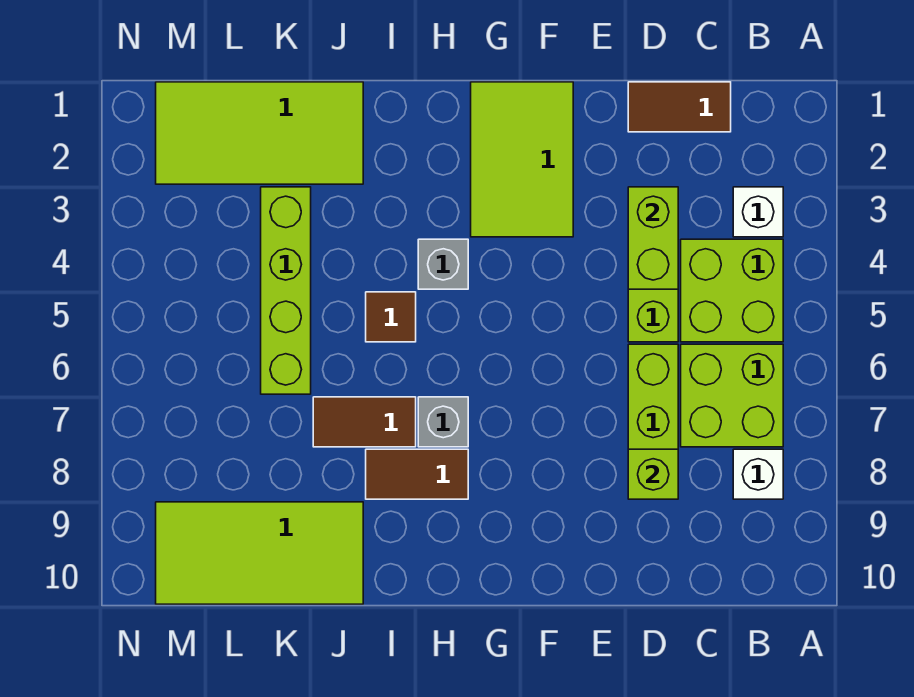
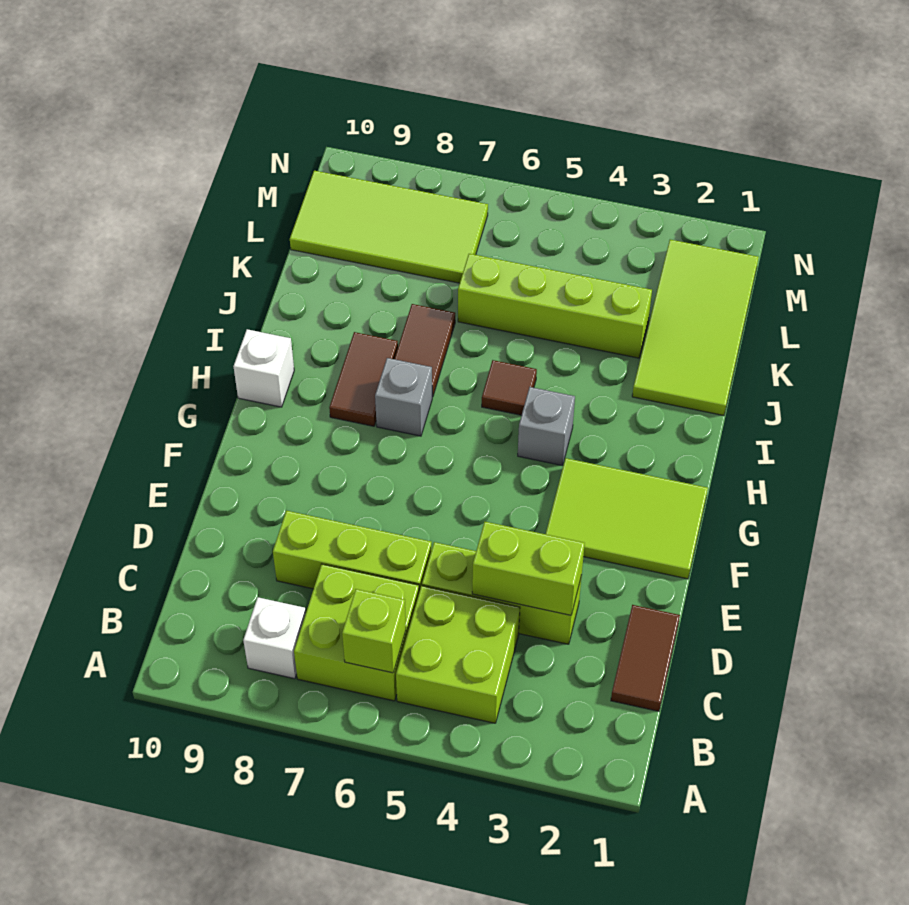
white 1x1 brick [733,187,783,237] -> white 1x1 brick moved to [233,329,294,407]
lime 1x1 brick [628,449,678,499] -> lime 1x1 brick moved to [342,589,406,673]
lime 2x4 tile [156,502,363,604] -> lime 2x4 tile turned to [290,171,488,283]

